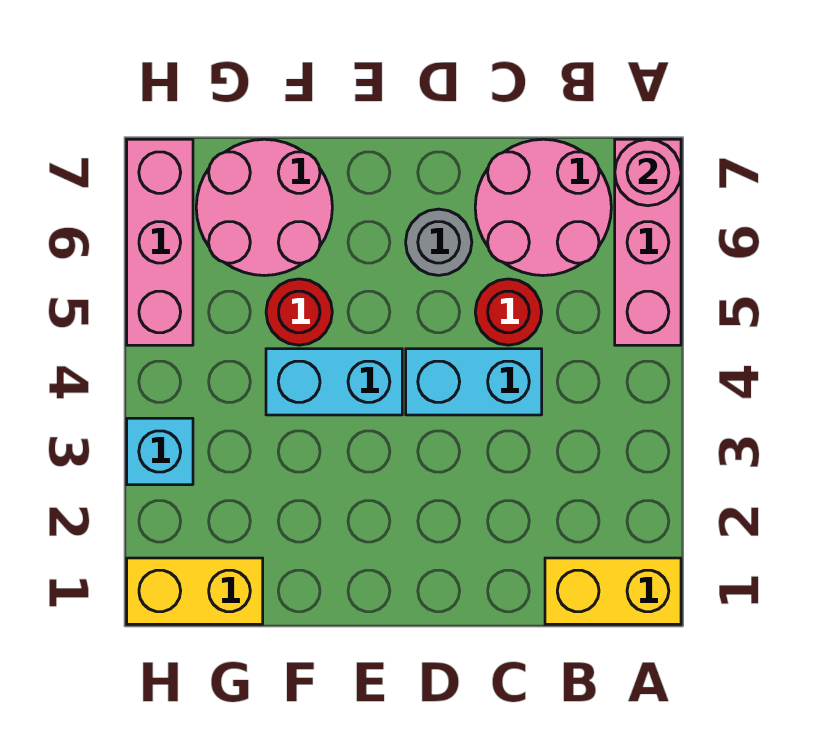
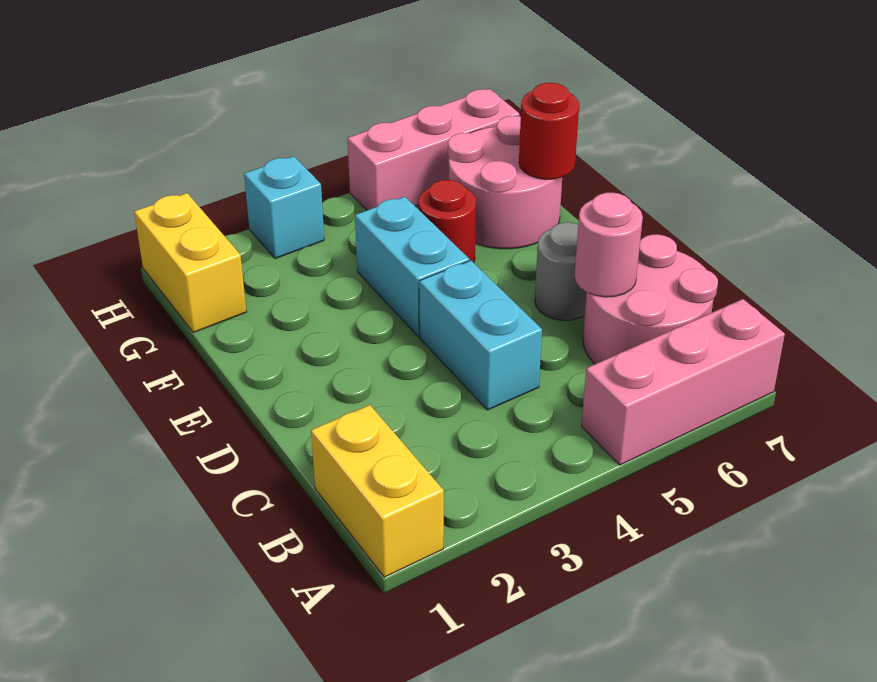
pink 1x1 round brick [615,139,681,206] -> pink 1x1 round brick moved to [575,193,643,297]
red 1x1 round brick [475,279,542,345] -> red 1x1 round brick moved to [519,83,579,179]

